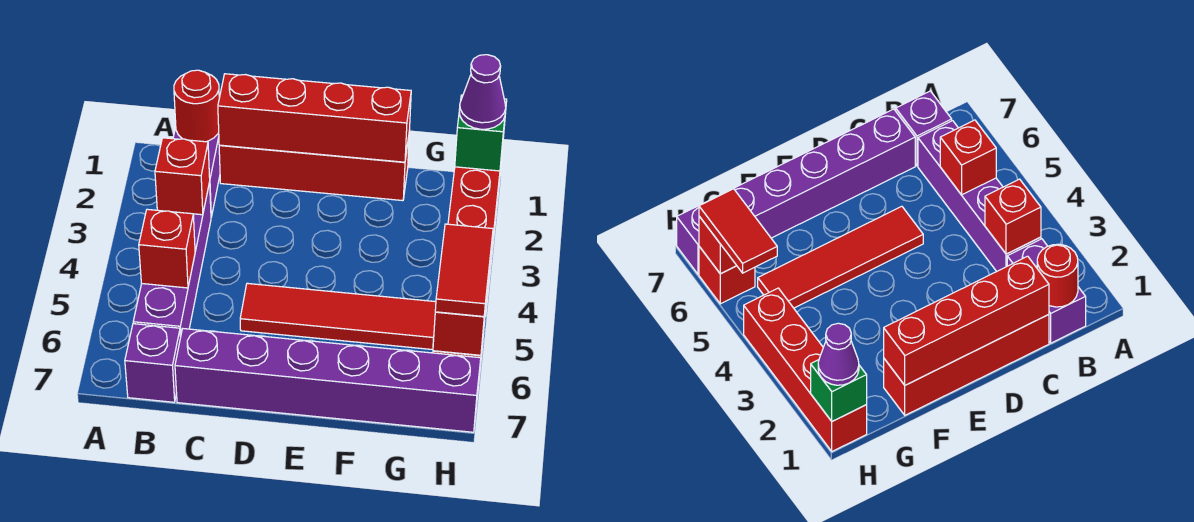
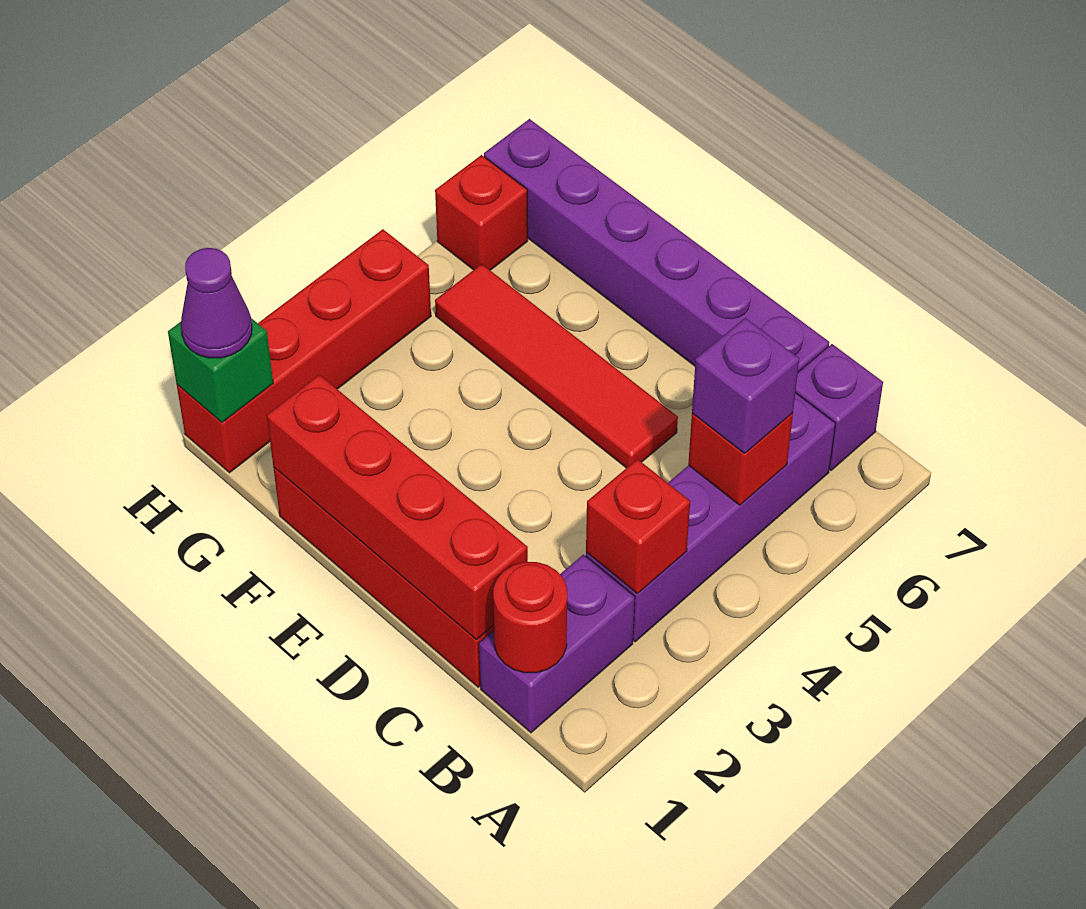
none -> purple 1x1 brick [692,318,799,453]
red 1x2 tile [435,224,493,317] -> none
red 1x1 brick [433,286,488,355] -> none

